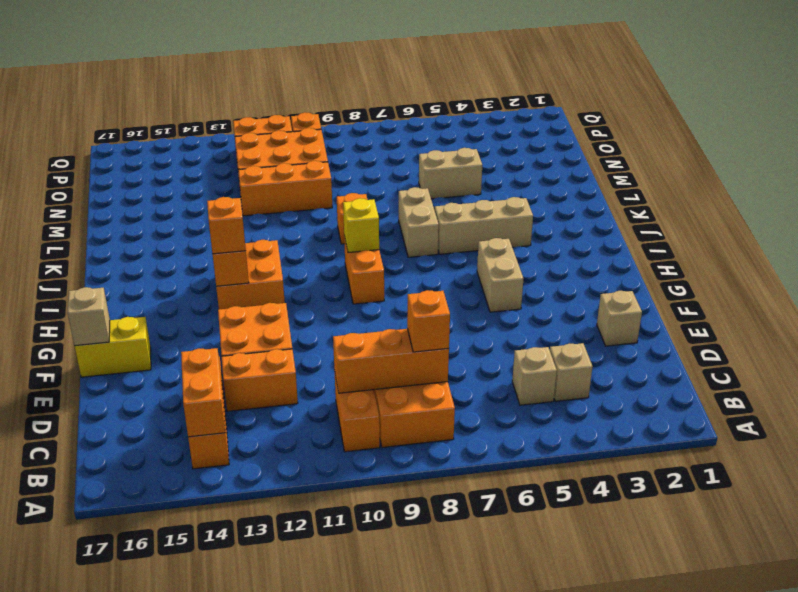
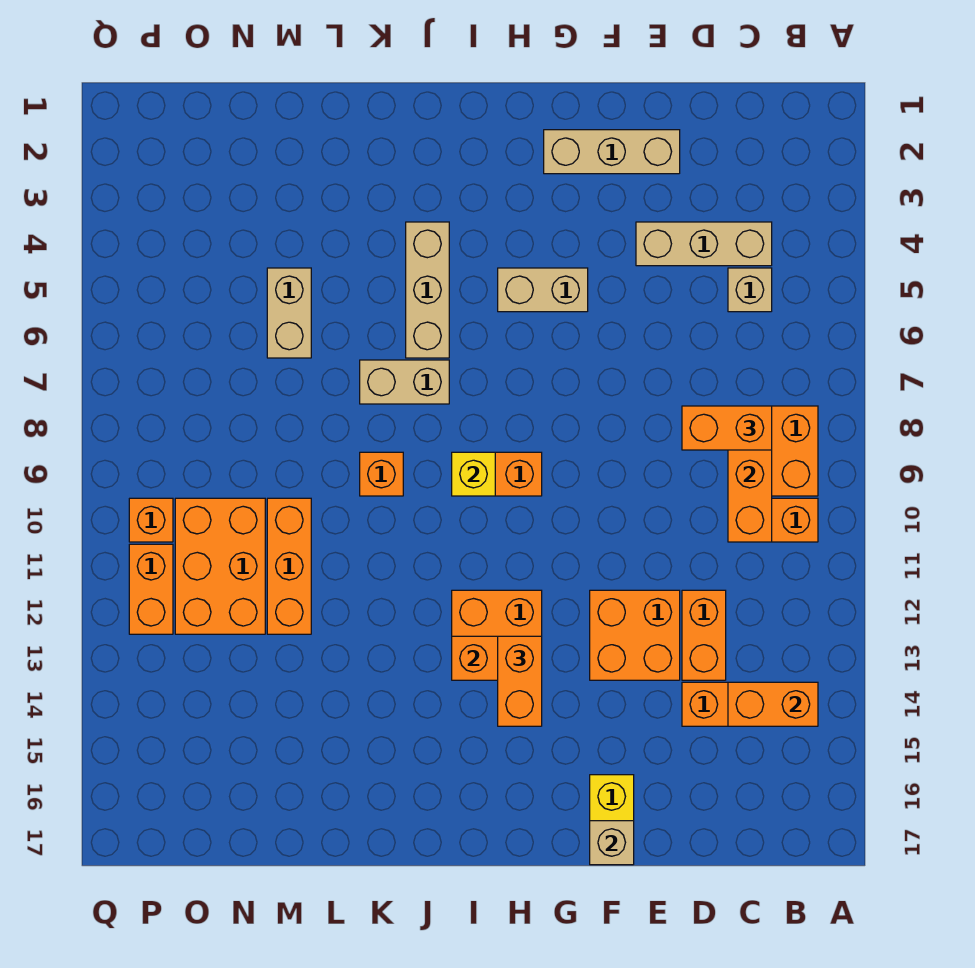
tan 1x1 brick [550,343,593,401] -> tan 1x3 brick [636,222,772,266]
orange 1x1 brick [407,290,450,352] -> orange 1x2 brick [682,406,772,450]
tan 1x1 brick [597,291,642,346] -> tan 1x3 brick [544,130,680,174]
orange 1x1 brick [207,197,246,254] -> orange 1x2 brick [498,636,542,726]

